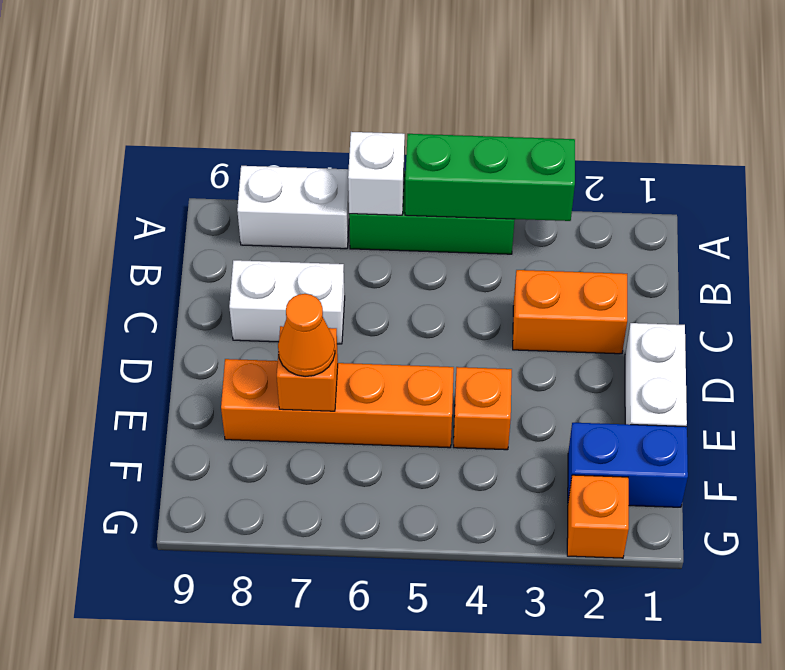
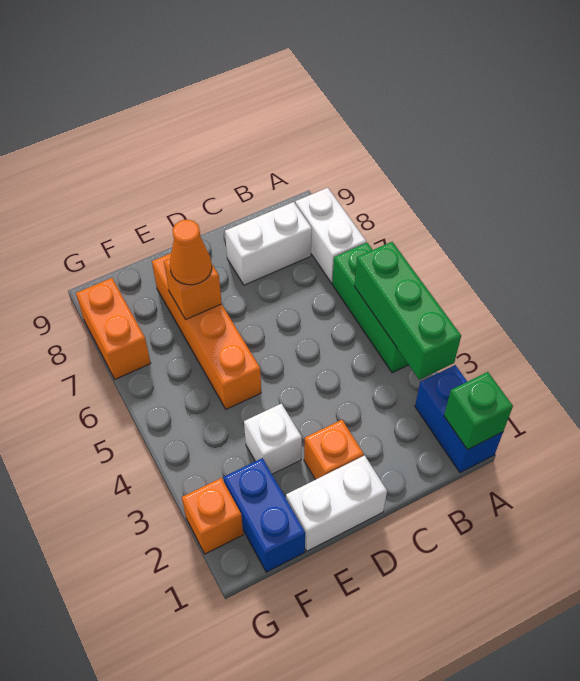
none -> blue 1x2 brick [415,365,503,473]
none -> green 1x1 brick [444,372,513,450]
white 1x1 brick [348,132,405,215] -> white 1x1 brick moved to [244,403,302,474]
orange 1x2 brick [513,270,627,354] -> orange 1x2 brick moved to [76,278,151,379]
white 1x2 brick [229,260,345,344] -> white 1x2 brick turned to [225,202,312,285]
orange 1x1 brick [454,367,512,450] -> orange 1x1 brick moved to [304,420,364,480]

